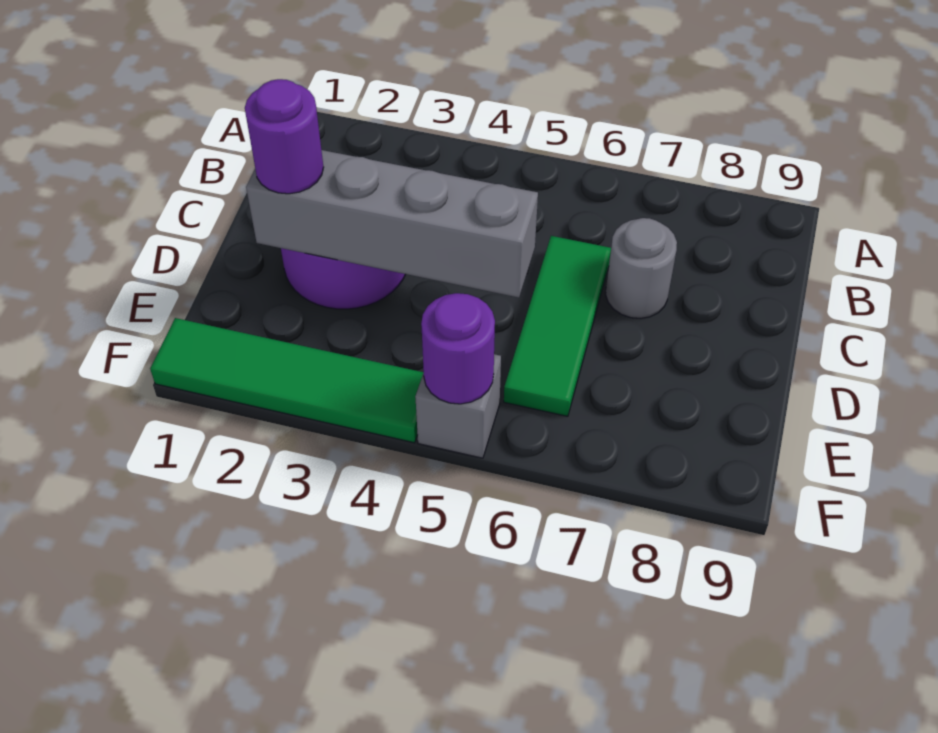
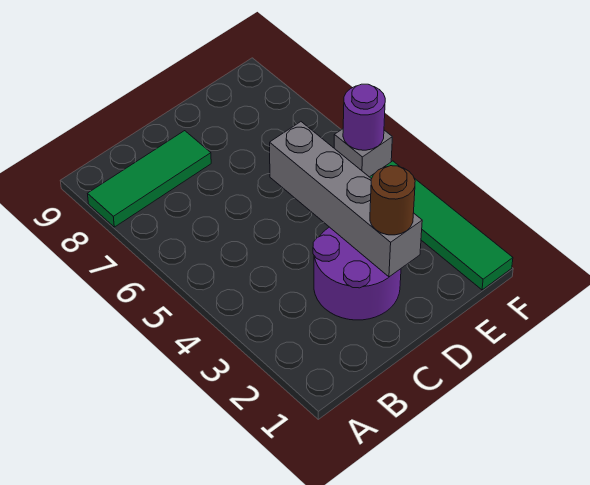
green 1x3 tile [504,236,611,416] -> green 1x3 tile moved to [88,131,211,227]
grey 1x1 round brick [606,218,677,318] -> none
purple 1x1 round brick [245,79,324,194] -> brown 1x1 round brick [370,166,415,235]

